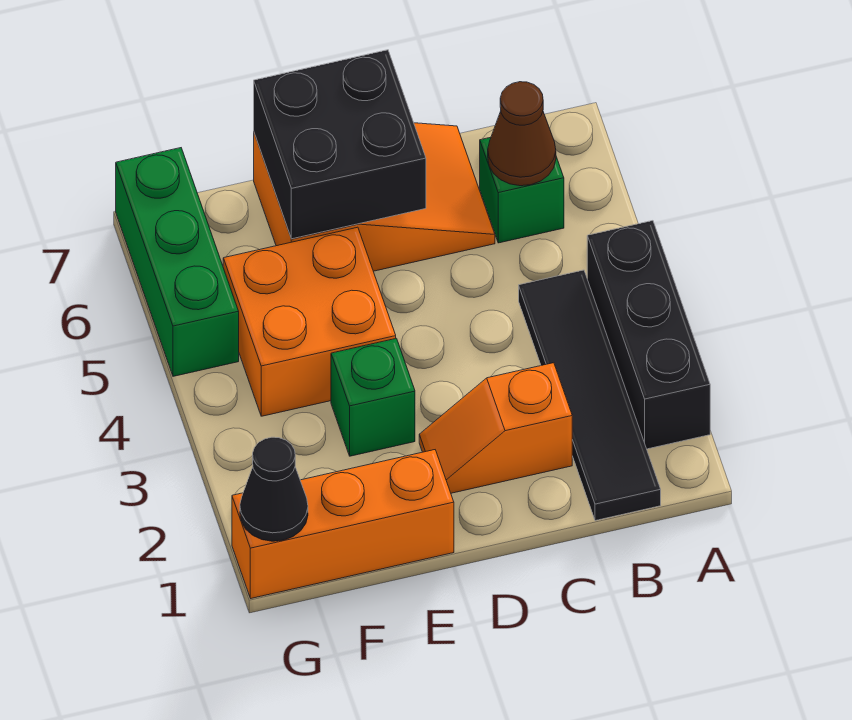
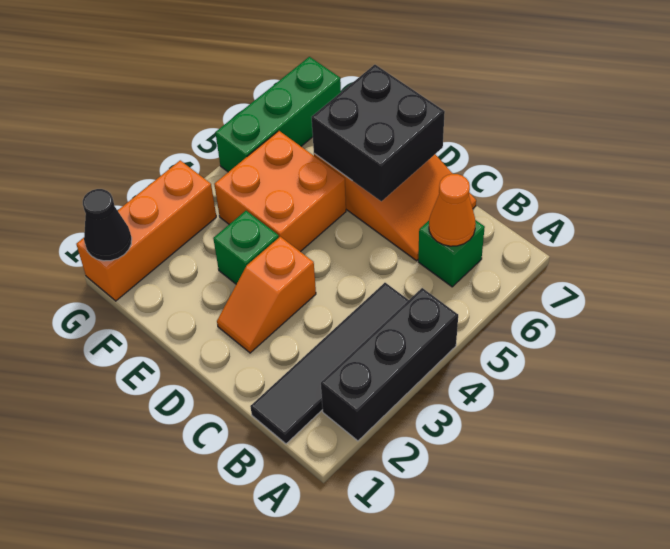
brown 1x1 cone [488,82,556,186] -> orange 1x1 cone [429,174,476,246]
orange 1x2 slope [419,363,572,493] -> orange 1x2 slope turned to [217,237,316,353]
orange 1x3 brick [232,450,454,598] -> orange 1x3 brick turned to [76,160,216,301]

